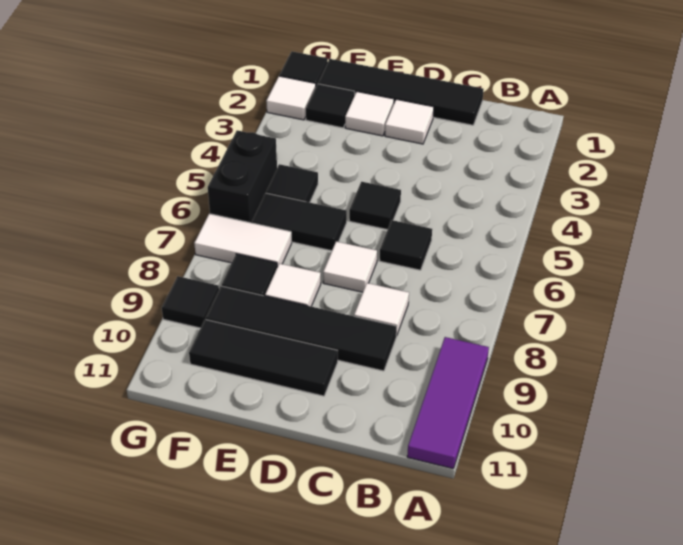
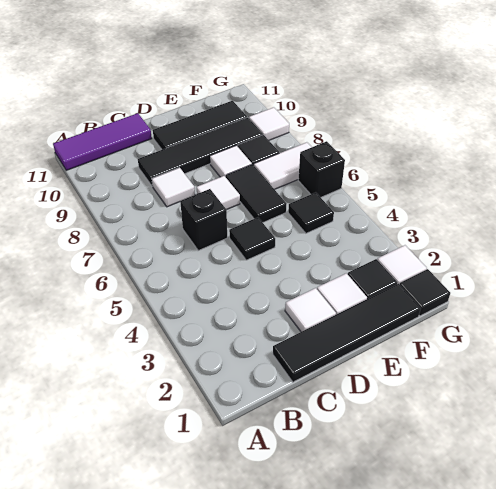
purple 1x3 tile [407,337,489,469] -> purple 1x3 tile turned to [53,113,152,170]
black 1x1 tile [380,220,432,270] -> black 1x1 brick [180,189,227,251]
black 1x2 tile [252,193,347,251] -> black 1x2 tile turned to [226,164,286,223]
black 1x2 brick [208,130,277,223] -> black 1x1 brick [298,141,345,197]
black 1x1 tile [162,276,219,328] -> white 1x1 tile [249,107,289,140]

